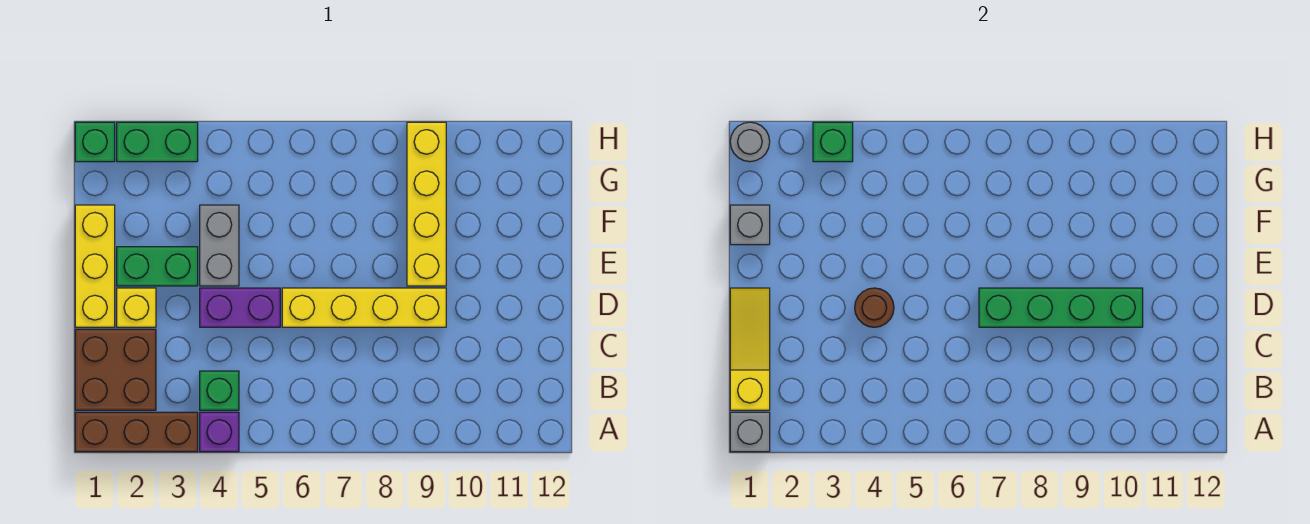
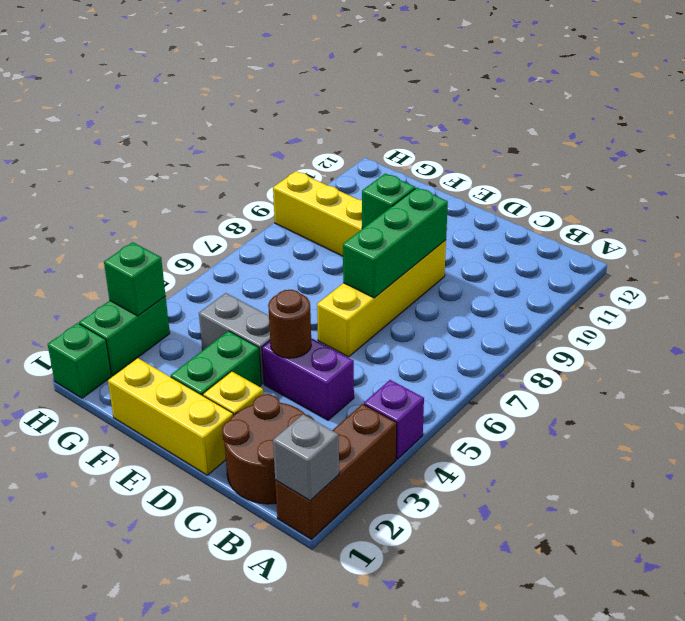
brown 2x2 brick [75,329,156,410] -> brown 2x2 round brick [222,394,314,504]
yellow 1x3 slope [730,288,770,410] -> none
green 1x1 brick [200,371,239,410] -> green 1x1 brick moved to [362,174,415,229]
purple 1x2 brick [200,288,280,327] -> purple 1x2 brick turned to [262,338,354,420]
green 1x4 brick [979,288,1143,327] -> green 1x3 brick [343,188,448,298]
grey 1x1 brick [730,205,770,245] -> none
grey 1x1 round brick [730,122,770,162] -> none

